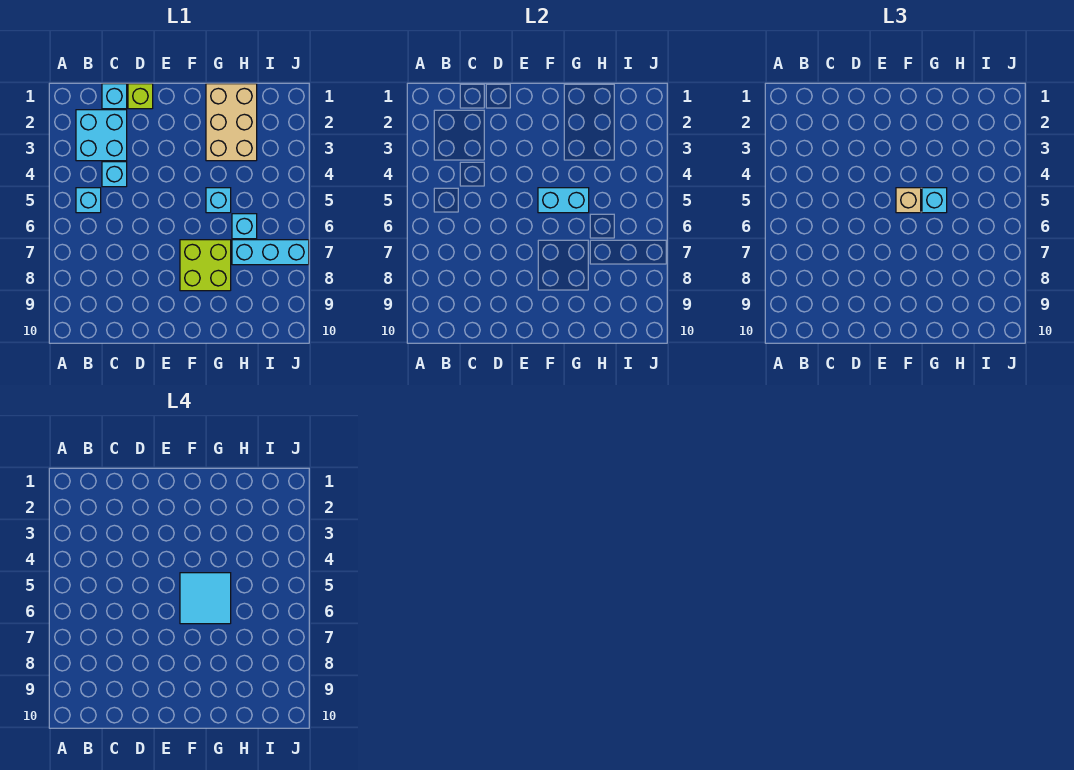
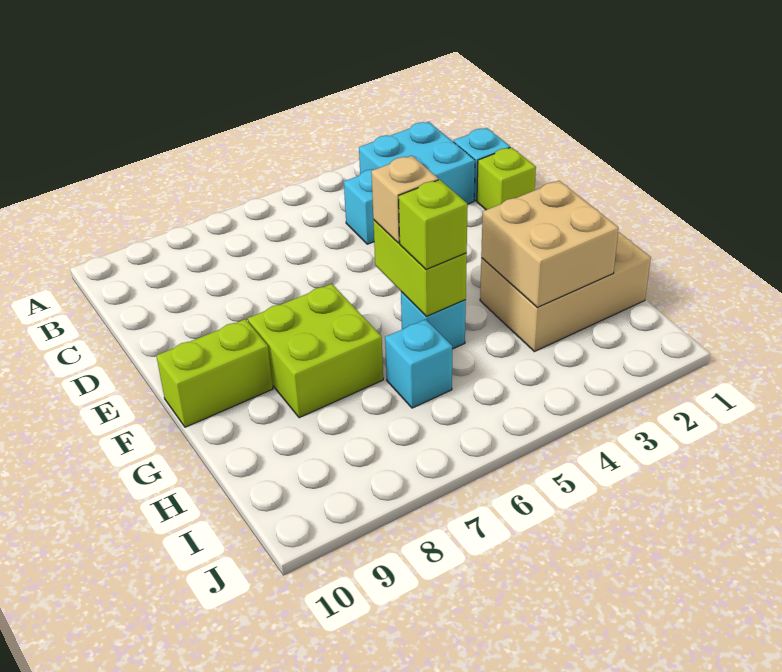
cyan 1x1 brick [76,188,101,213] -> none
cyan 1x2 brick [538,188,589,213] -> lime 1x2 brick [373,220,467,316]
cyan 2x2 tile [180,573,231,624] -> none
none -> lime 1x2 brick [156,319,273,427]
none -> tan 2x2 brick [481,181,619,308]
cyan 1x1 brick [922,188,947,213] -> lime 1x1 brick [399,180,468,270]
cyan 1x3 brick [232,240,309,265] -> none

